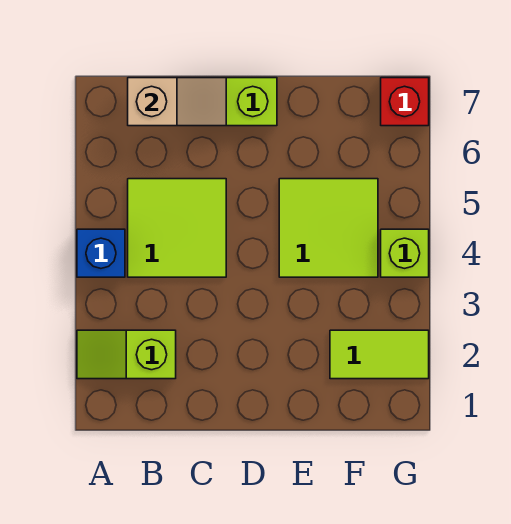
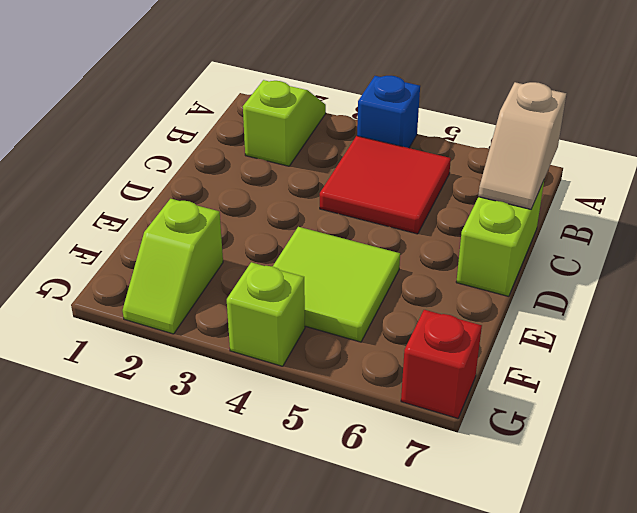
lime 2x2 tile [128,179,226,277] -> red 2x2 tile [320,136,451,234]
lime 1x2 tile [330,330,429,379] -> lime 1x2 slope [123,199,223,334]

